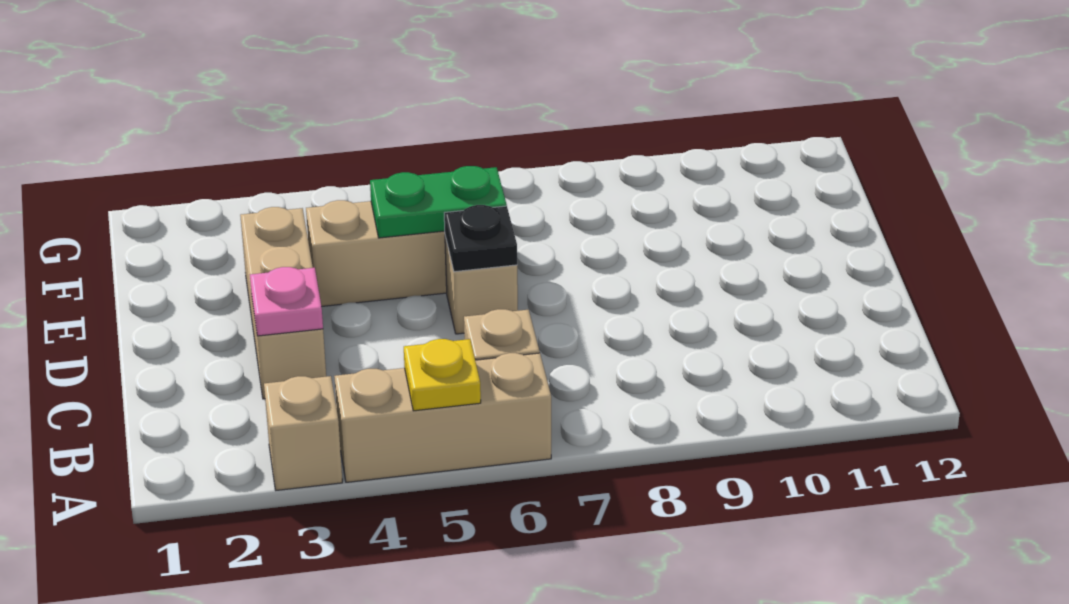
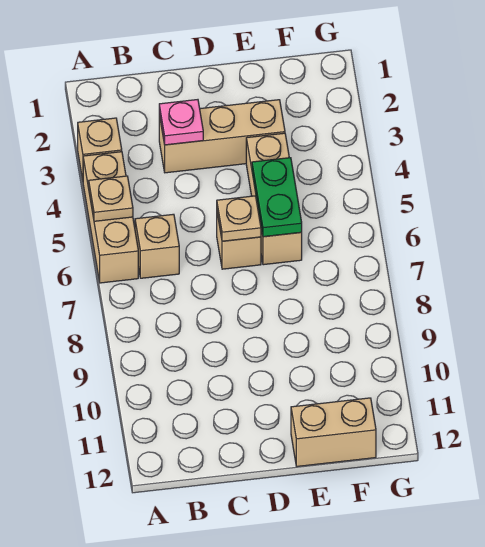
yellow 1x1 plate [404,339,481,411] -> tan 1x1 plate [89,176,133,221]
black 1x1 plate [444,205,517,272] -> tan 1x1 plate [217,196,261,241]
none -> tan 1x2 brick [291,398,376,466]

